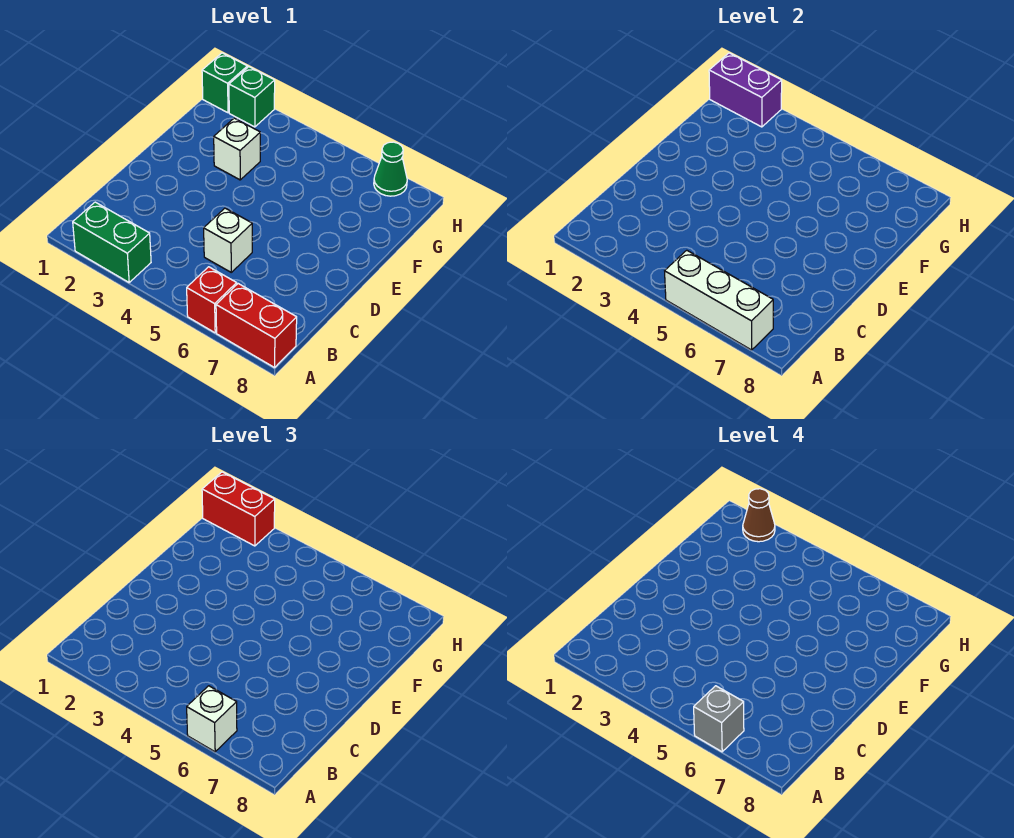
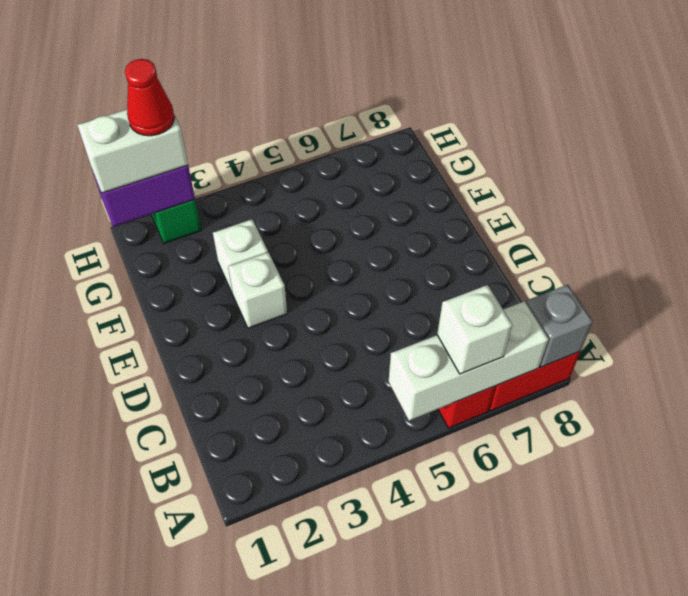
green 1x2 brick [73,202,151,282] -> none
grey 1x1 brick [694,686,744,752] -> grey 1x1 brick moved to [526,285,593,367]
white 1x1 brick [204,208,252,272] -> white 1x1 brick moved to [228,252,287,328]
green 1x1 brick [202,53,248,113] -> none
red 1x2 brick [202,472,275,546] -> white 1x2 brick [77,110,188,193]
brown 1x1 cone [743,489,775,542] -> red 1x1 cone [125,59,174,136]
green 1x1 cone [374,142,407,196] -> none

